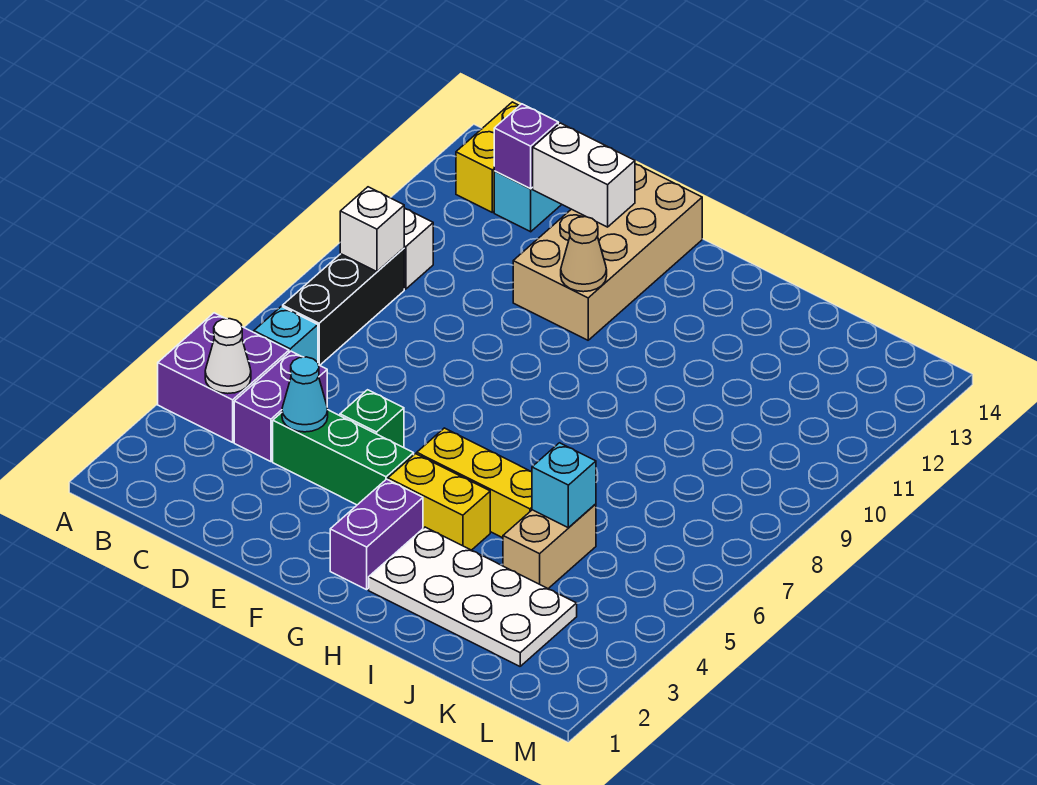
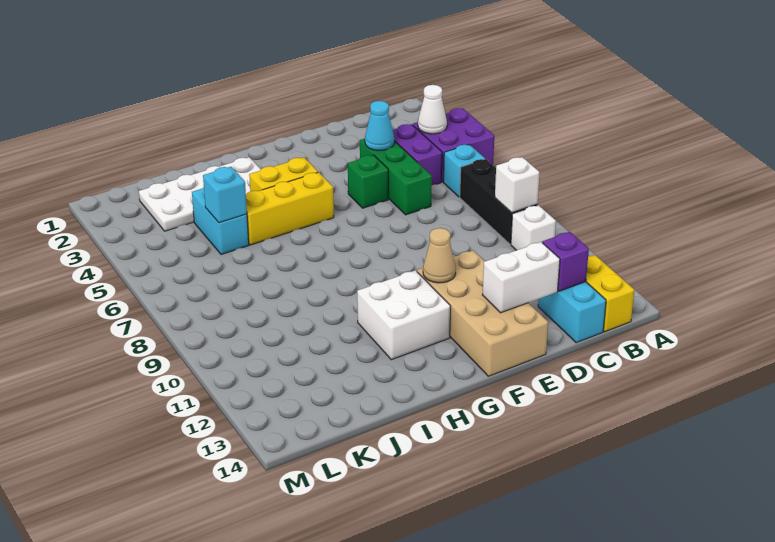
green 1x3 brick [273,410,414,505] -> green 1x3 brick turned to [360,139,432,215]
purple 1x2 brick [330,479,423,590] -> none
none -> white 2x2 brick [357,270,451,360]
tan 1x2 brick [503,504,596,589] -> cyan 1x2 brick [192,187,249,255]

